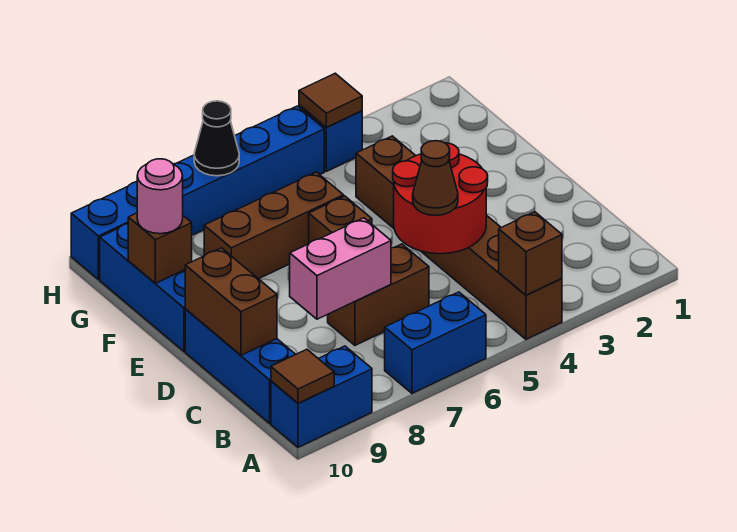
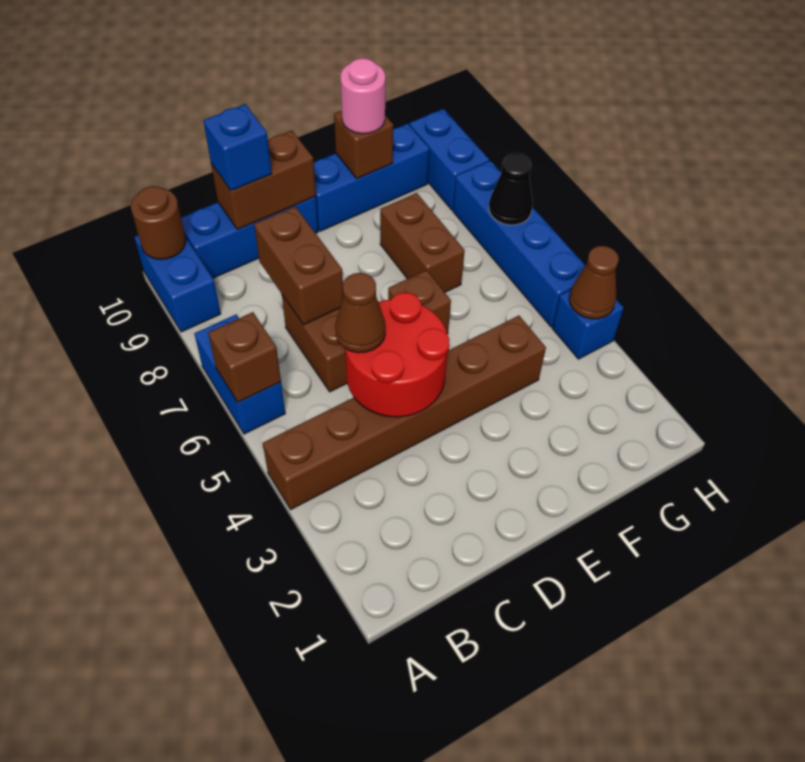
brown 1x1 brick [499,212,562,295] -> brown 1x1 brick moved to [208,312,281,402]
brown 1x1 tile [271,349,334,403] -> brown 1x1 round brick [131,186,186,259]
pink 1x2 brick [290,218,391,319] -> brown 1x2 brick [254,207,343,325]
none -> blue 1x1 brick [203,104,272,191]
brown 1x3 brick [204,172,344,279] -> brown 1x2 brick [380,193,465,292]
brown 1x1 tile [299,73,362,127] -> brown 1x1 cone [569,246,619,319]

